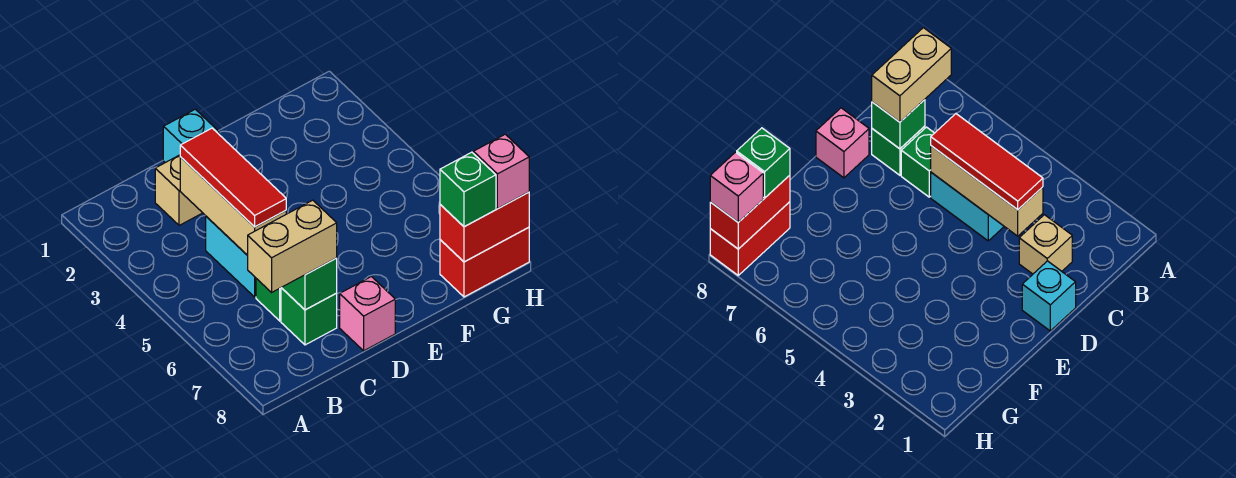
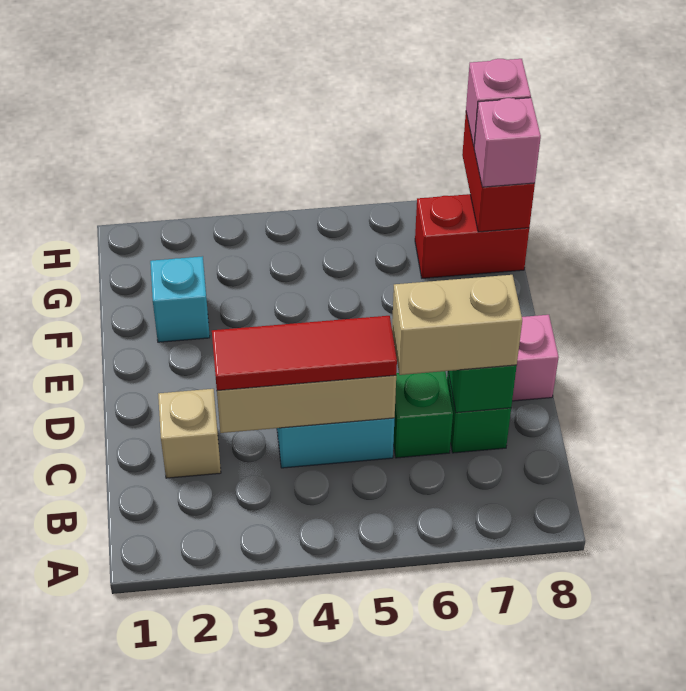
tan 1x2 brick [247,200,337,292] -> tan 1x2 brick turned to [392,275,522,375]
cyan 1x1 brick [163,109,219,163] -> cyan 1x1 brick moved to [150,256,210,342]
red 1x2 brick [440,227,529,297] -> red 1x2 brick turned to [415,194,529,278]
green 1x1 brick [440,152,496,227] -> pink 1x1 brick [474,98,541,187]

